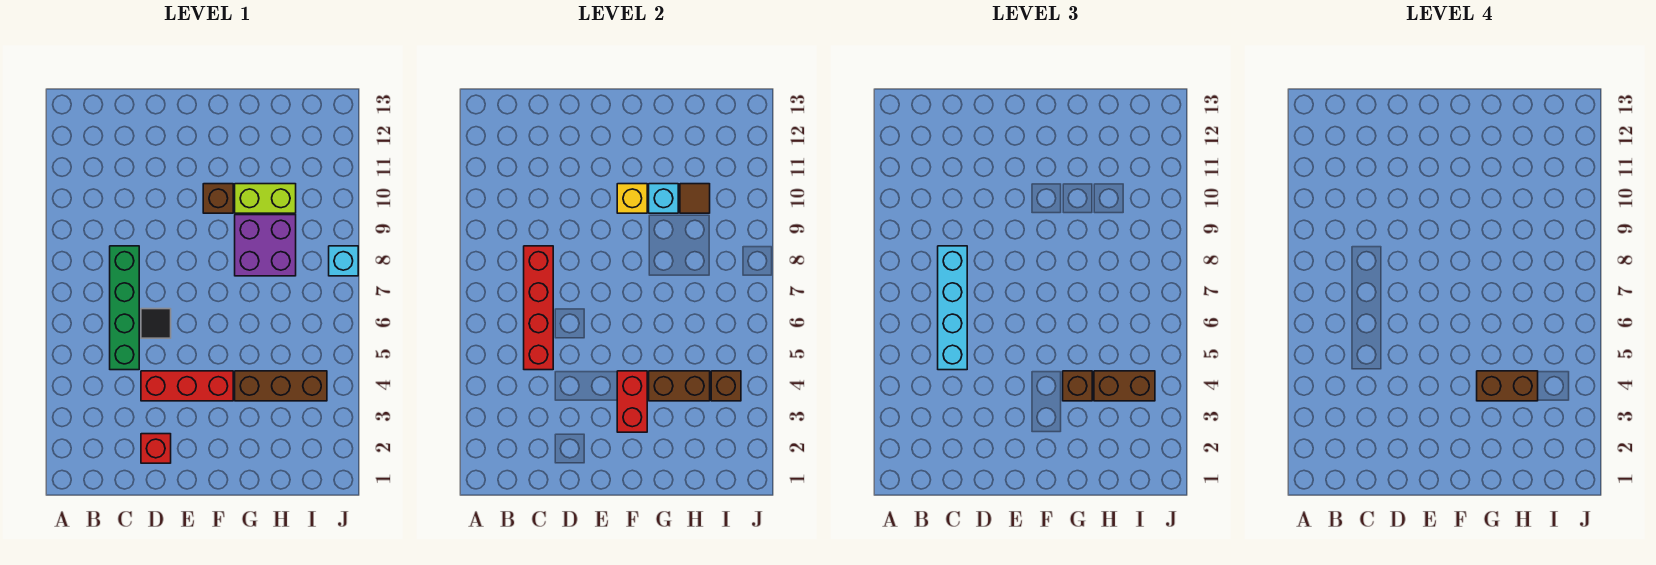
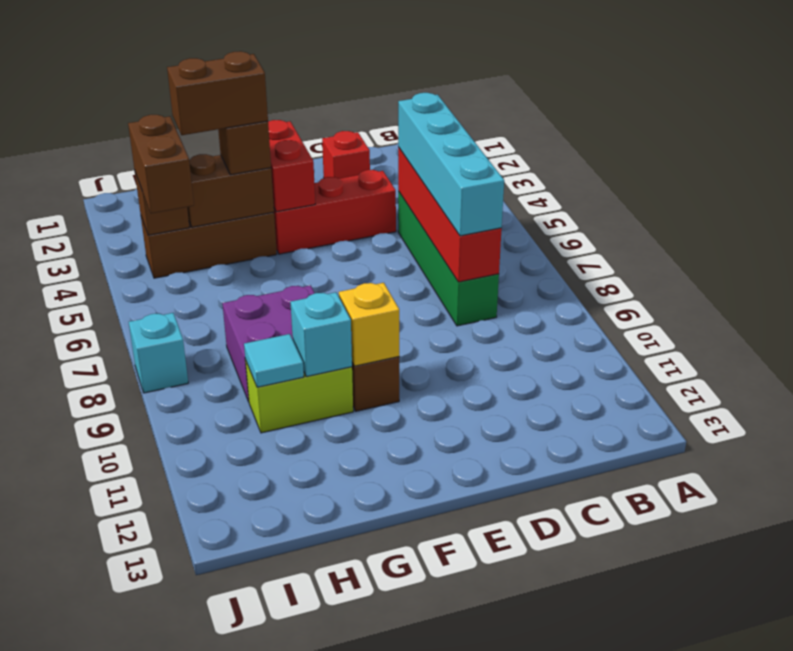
black 1x1 tile [141,309,171,338] -> none
brown 1x2 brick [1094,371,1155,401] -> brown 1x2 brick turned to [128,115,194,213]
brown 1x1 tile [680,184,710,213] -> cyan 1x1 tile [244,334,304,387]

